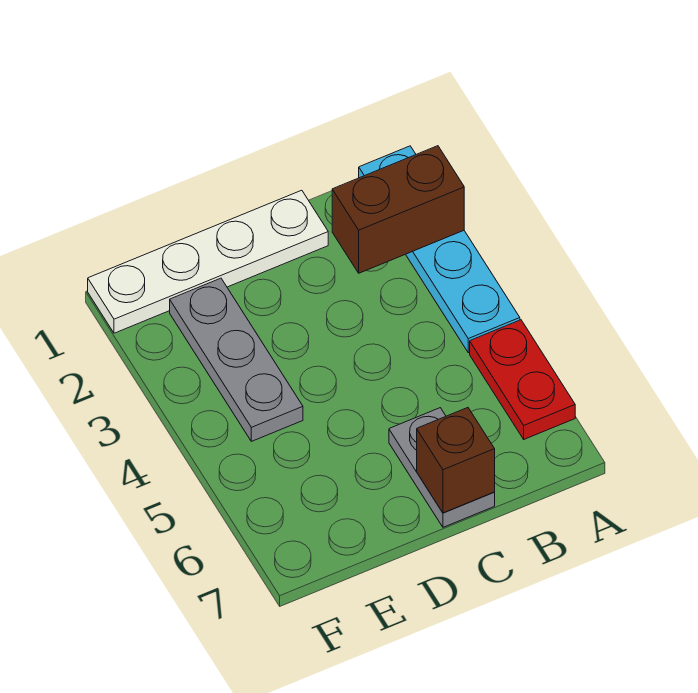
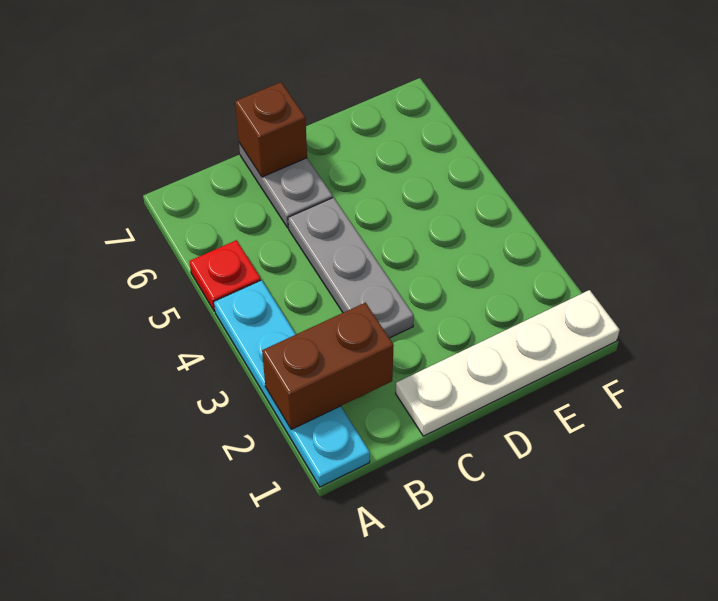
red 1x2 plate [470,320,575,439] -> red 1x1 plate [189,240,261,311]
grey 1x3 plate [170,278,303,441] -> grey 1x3 plate moved to [288,197,414,338]

